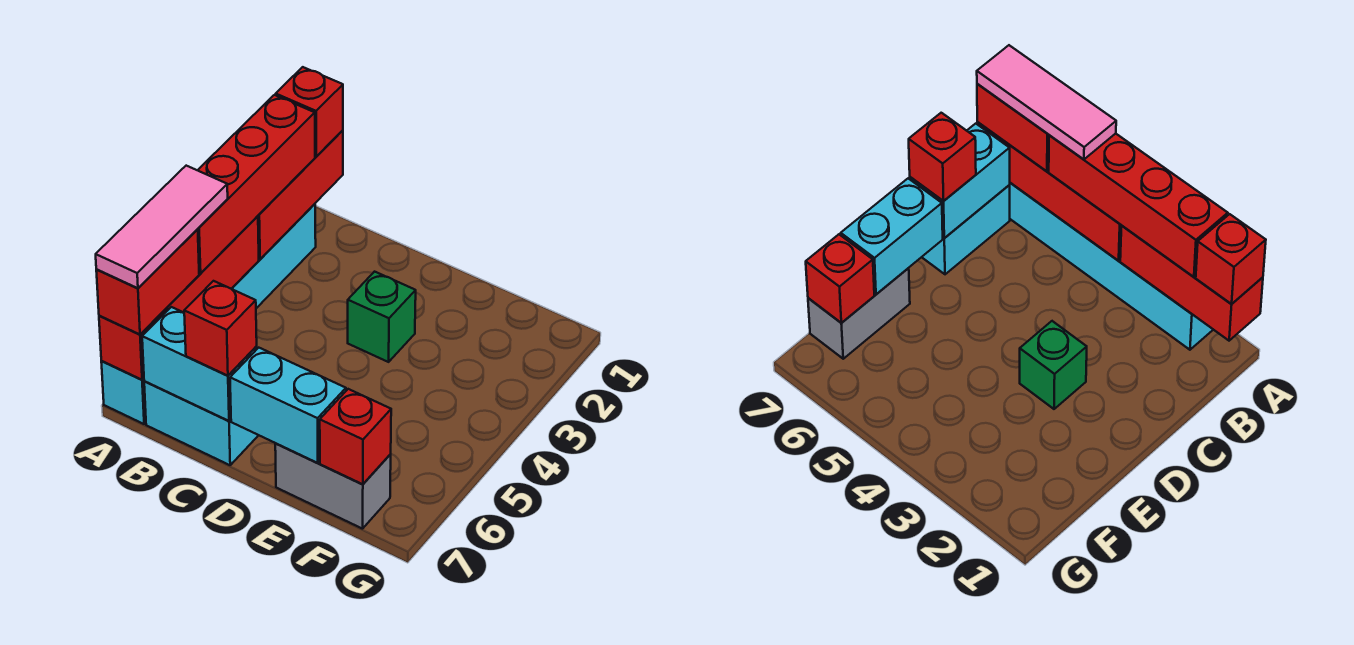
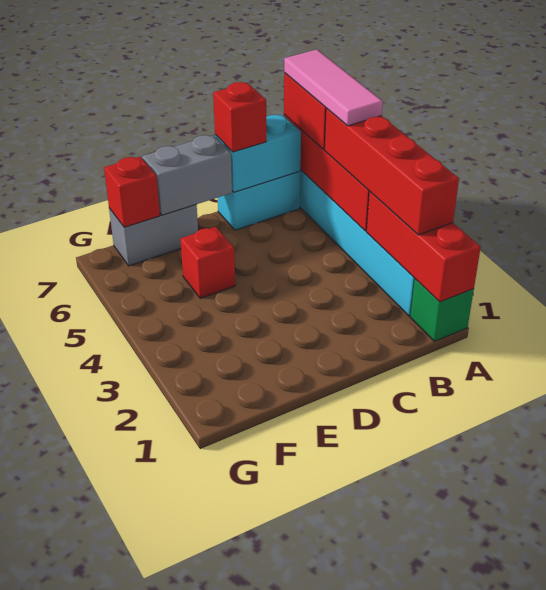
red 1x1 brick [276,67,343,157] -> red 1x1 brick moved to [180,227,235,298]
green 1x1 brick [348,272,416,362] -> green 1x1 brick moved to [410,279,474,341]
cyan 1x2 brick [230,348,346,463] -> grey 1x2 brick [142,135,232,215]

